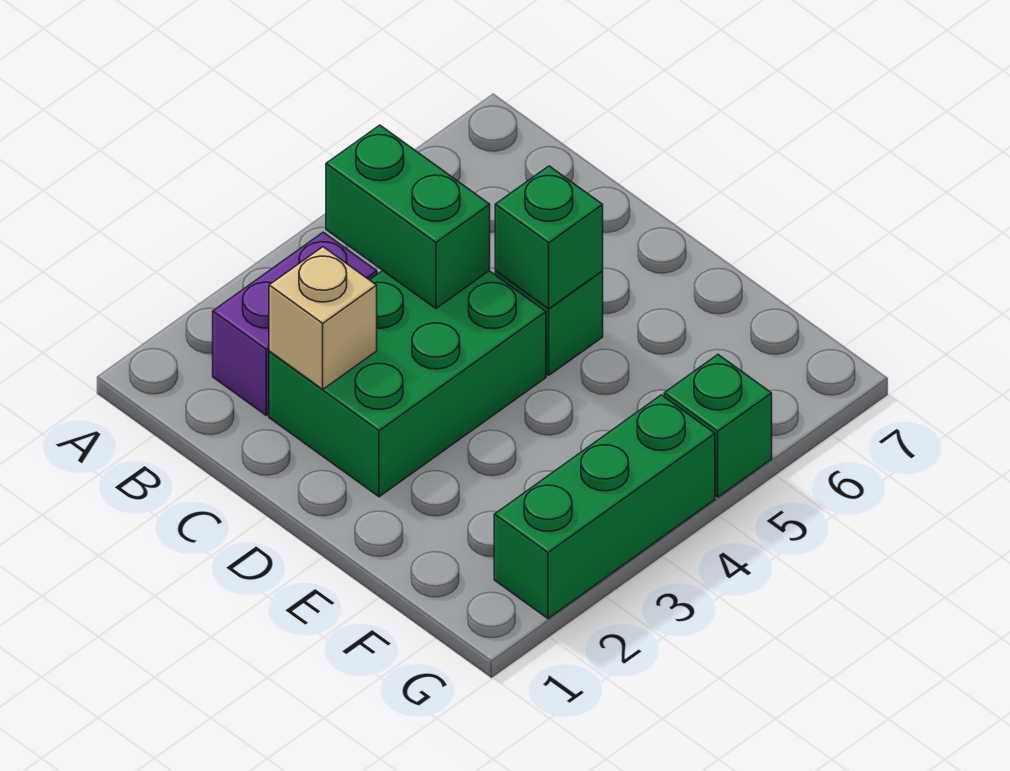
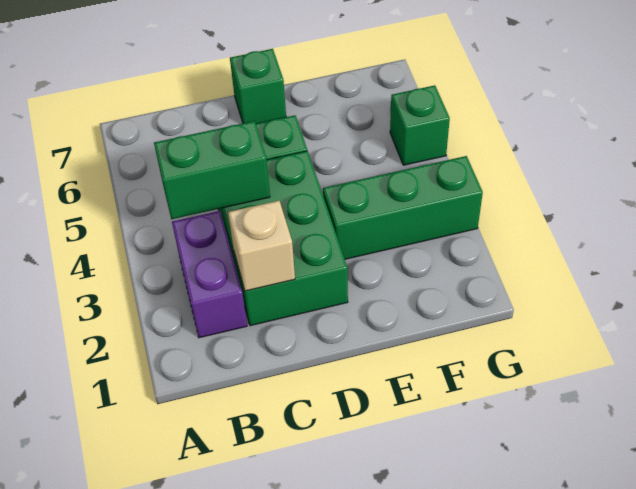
green 1x1 brick [495,166,603,309] -> green 1x1 brick moved to [230,49,286,124]
green 1x3 brick [494,395,715,619] -> green 1x3 brick turned to [323,156,483,259]

